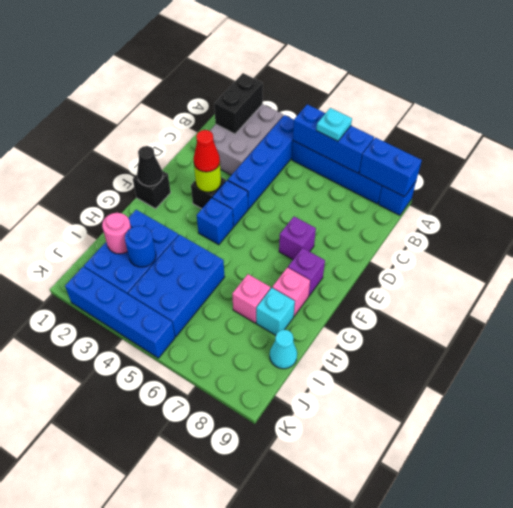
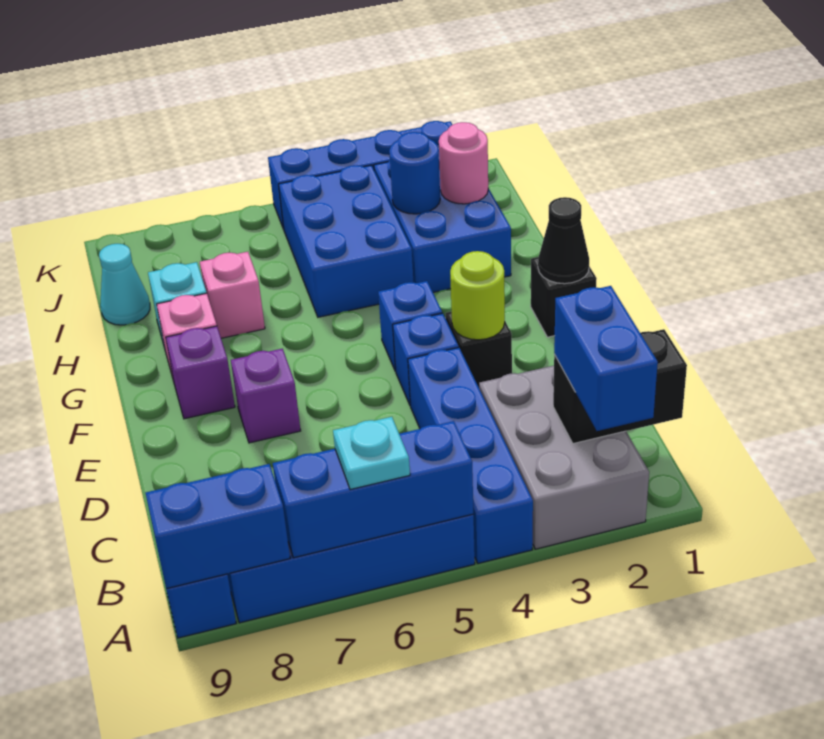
black 1x2 brick [214,73,263,134] -> black 1x2 brick turned to [553,329,687,444]
none -> blue 1x2 brick [554,286,658,431]
red 1x1 cone [193,130,220,172] -> none

